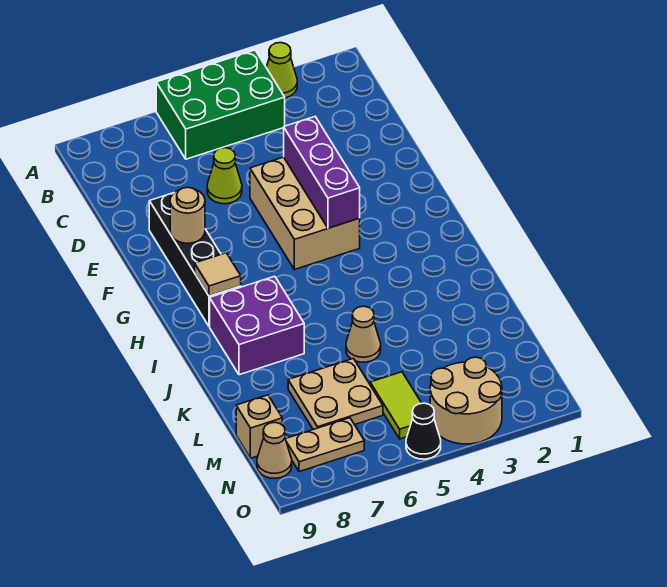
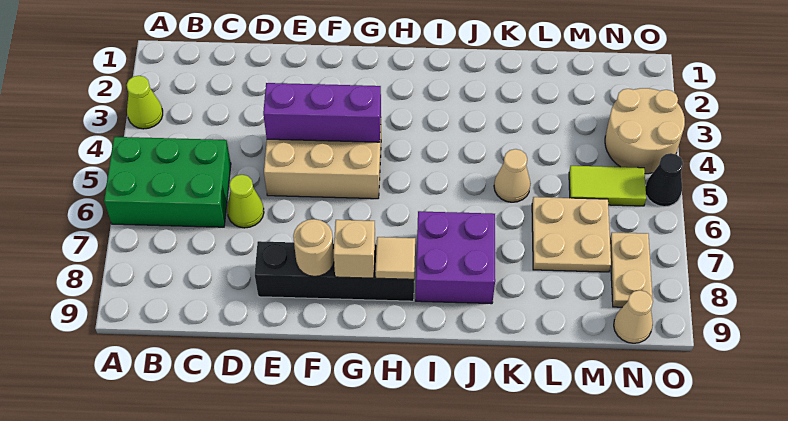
green 2x3 brick [156,50,285,159] -> green 2x3 brick turned to [104,137,231,227]
tan 1x1 brick [236,395,282,458] -> tan 1x1 brick moved to [334,220,375,278]

